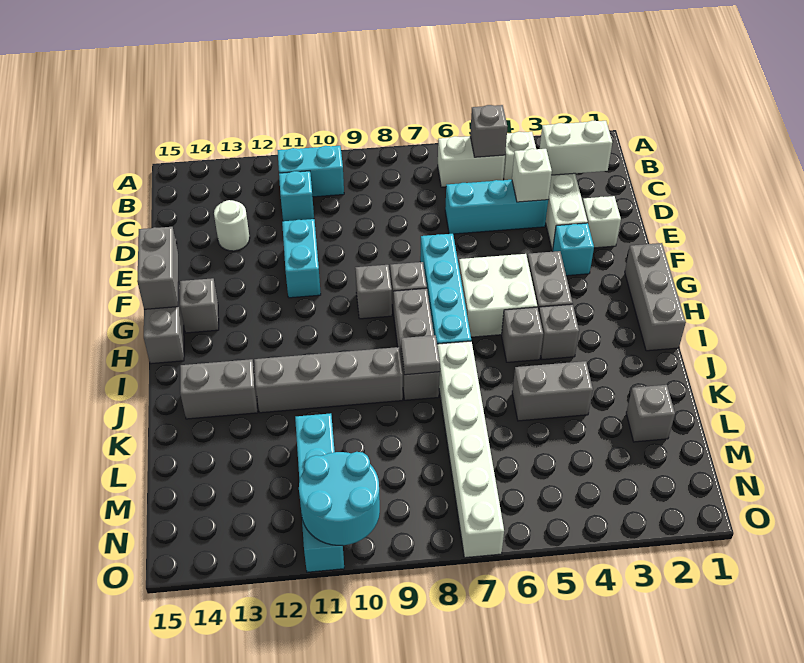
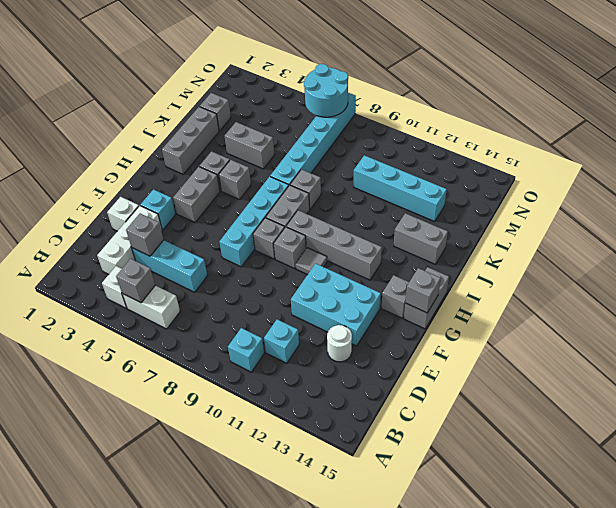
cyan 1x2 brick [277,146,344,197] -> cyan 1x1 brick [228,328,264,372]
white 1x2 brick [540,120,612,175] -> none
white 1x1 brick [512,149,552,202] -> grey 1x1 brick [126,214,164,256]
cyan 1x2 brick [282,219,321,298] -> cyan 2x3 brick [291,263,381,346]
grey 1x2 brick [137,227,178,309] -> grey 1x1 brick [405,268,441,313]
grey 1x3 brick [625,243,686,351] -> grey 1x3 brick moved to [162,107,219,174]
white 2x2 brick [459,254,537,337] -> none
white 1x6 brick [437,341,504,558] -> cyan 1x6 brick [270,93,356,185]
grey 1x1 tile [401,335,440,375] -> grey 1x1 tile moved to [296,248,327,275]
grey 1x4 brick [254,347,403,413] -> grey 1x4 brick moved to [286,210,382,280]
cyan 1x4 brick [295,413,344,572] -> cyan 1x4 brick turned to [354,155,447,222]
cyan 2x2 round brick [299,452,380,546] -> cyan 2x2 round brick moved to [304,64,348,117]

